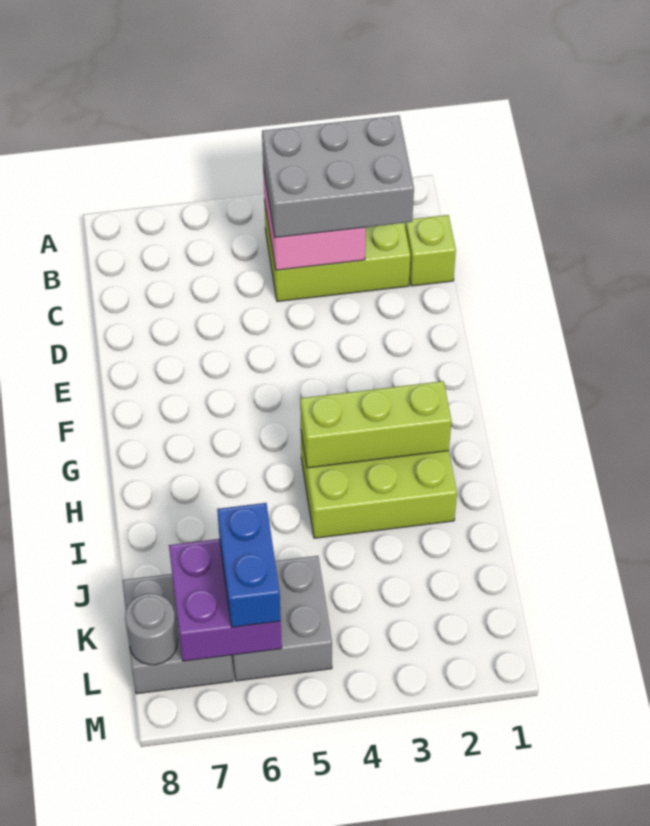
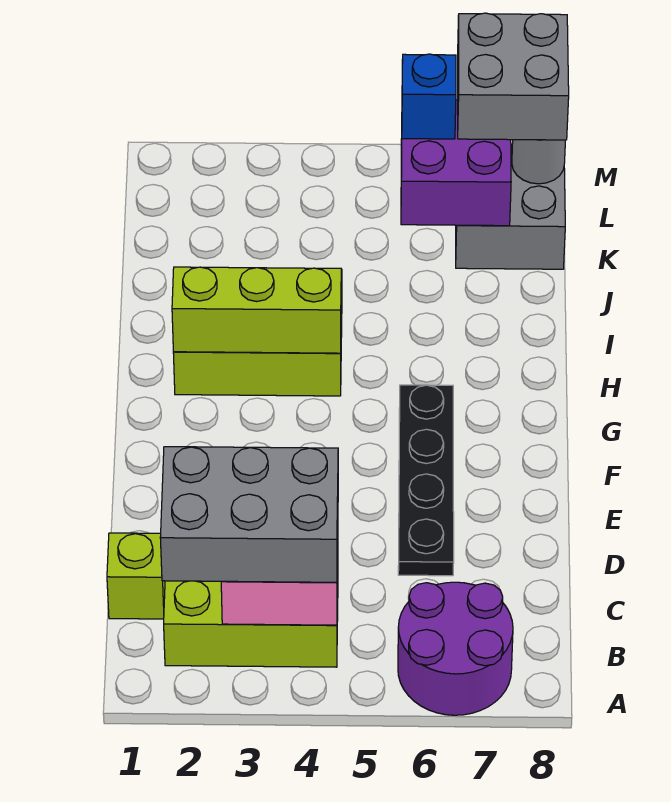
none -> purple 2x2 round brick [398,582,513,715]
none -> black 1x4 plate [398,385,454,576]
grey 2x2 brick [232,556,332,681] -> grey 2x2 brick moved to [458,13,569,140]
blue 1x2 brick [217,503,281,627] -> blue 1x1 brick [402,54,456,139]

